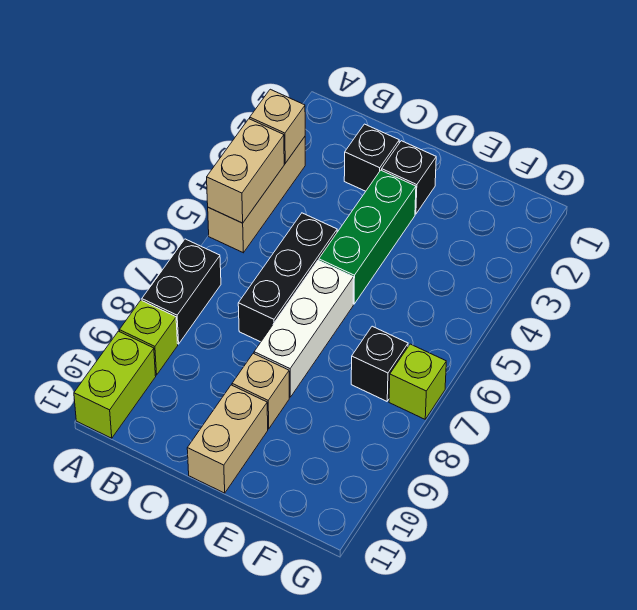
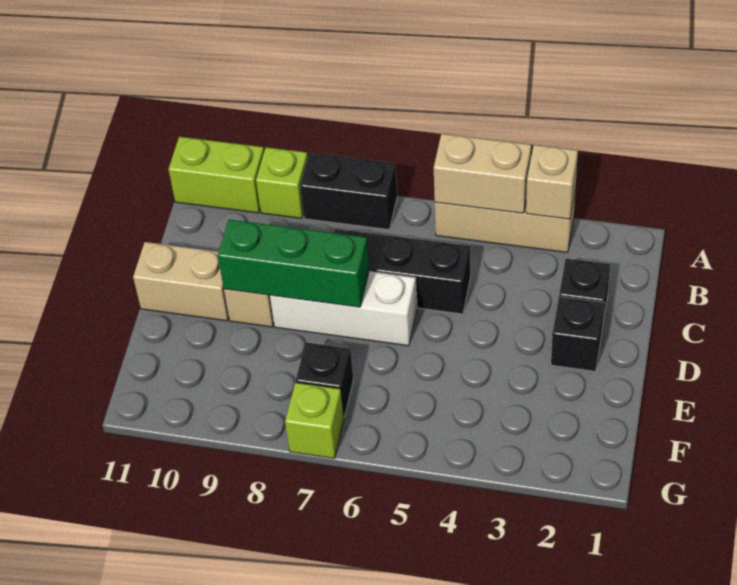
green 1x3 brick [319,170,416,304] -> green 1x3 brick moved to [218,220,369,307]

